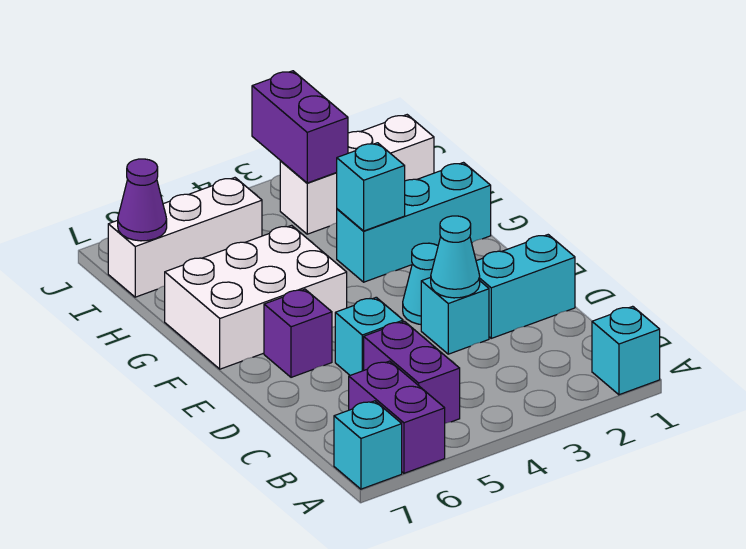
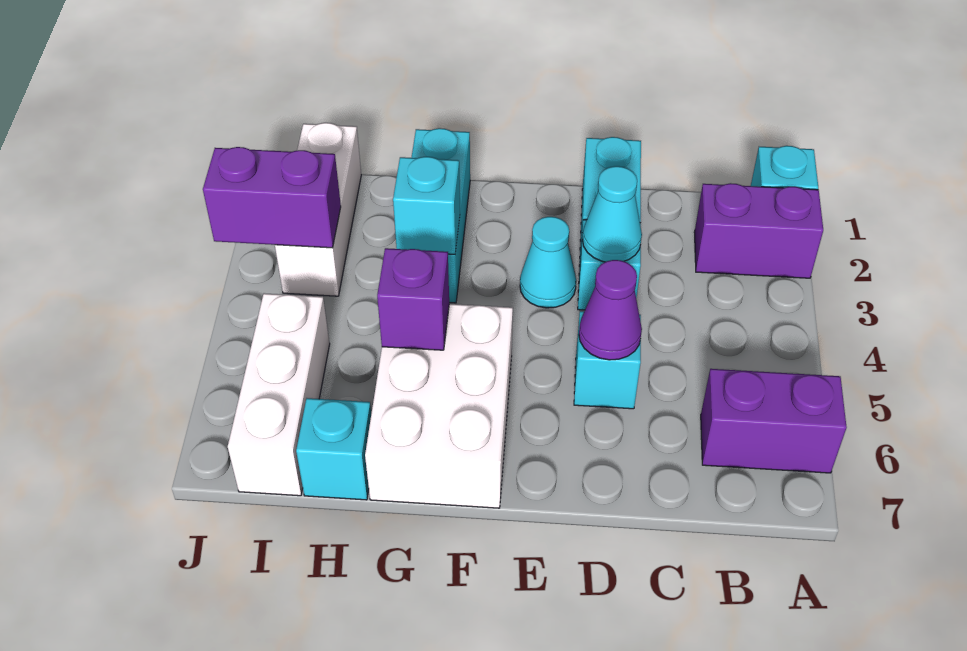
cyan 1x1 brick [334,401,402,489] -> cyan 1x1 brick moved to [296,398,371,500]
purple 1x2 brick [364,321,460,423] -> purple 1x2 brick moved to [694,183,823,278]
purple 1x1 brick [264,289,332,377] -> purple 1x1 brick moved to [377,248,449,350]
purple 1x1 cone [118,159,167,241] -> purple 1x1 cone moved to [579,260,642,360]

